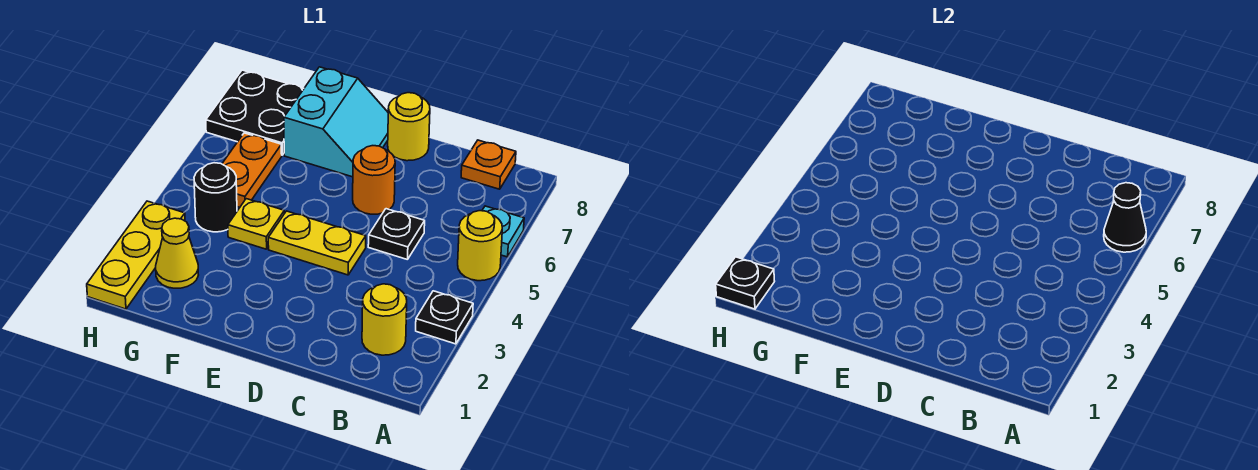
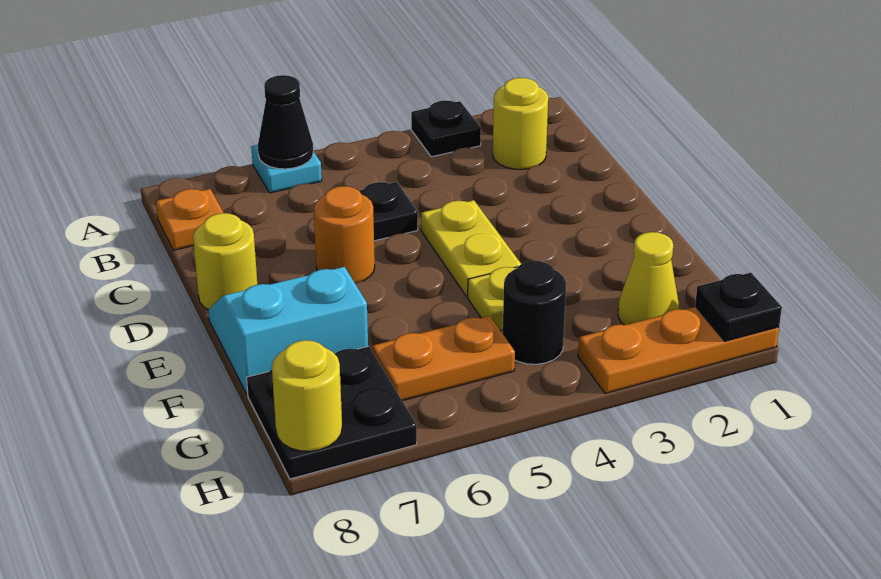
yellow 1x1 round brick [458,211,502,281] -> yellow 1x1 round brick moved to [272,340,342,451]
yellow 1x3 plate [87,201,185,309] -> orange 1x3 plate [578,307,779,394]

